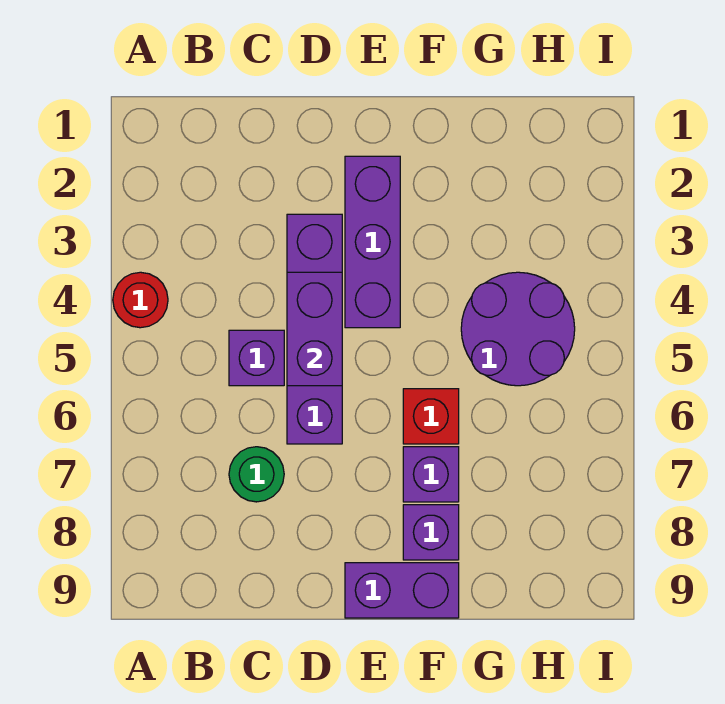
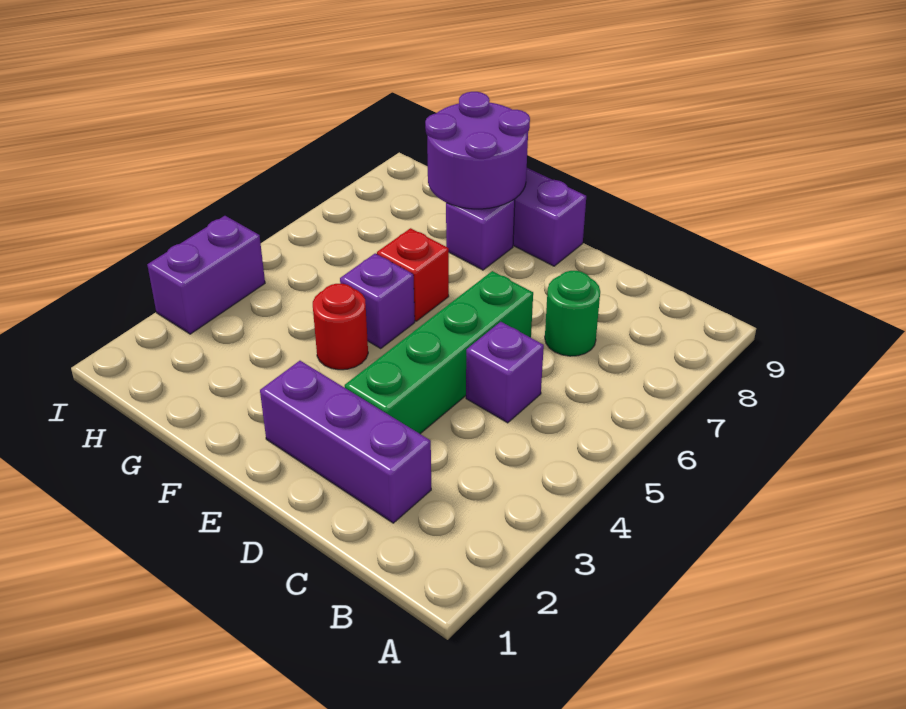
red 1x1 round brick [113,272,168,328] -> red 1x1 round brick moved to [313,284,368,370]
purple 1x4 brick [287,214,342,444] -> green 1x4 brick [345,271,533,434]
purple 1x2 brick [287,272,342,386] -> purple 1x2 brick moved to [147,216,265,334]
purple 1x3 brick [345,156,400,328] -> purple 1x3 brick turned to [260,361,431,523]
purple 1x1 brick [403,447,459,502] -> purple 1x1 brick moved to [340,253,415,348]
purple 2x2 round brick [461,272,575,386] -> purple 2x2 round brick moved to [425,92,530,209]

